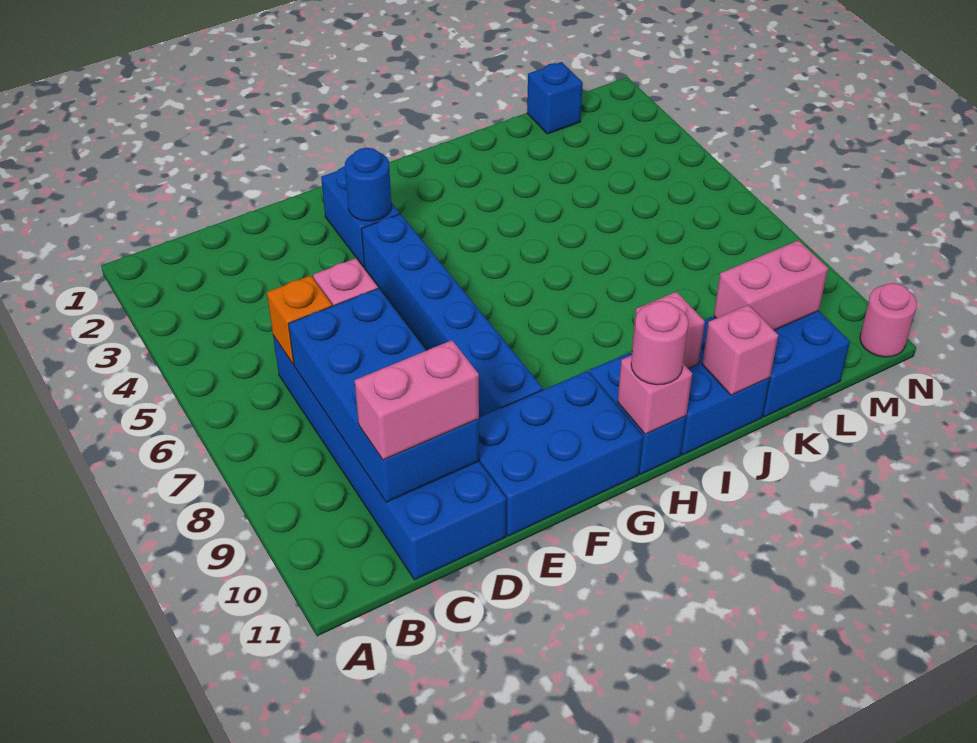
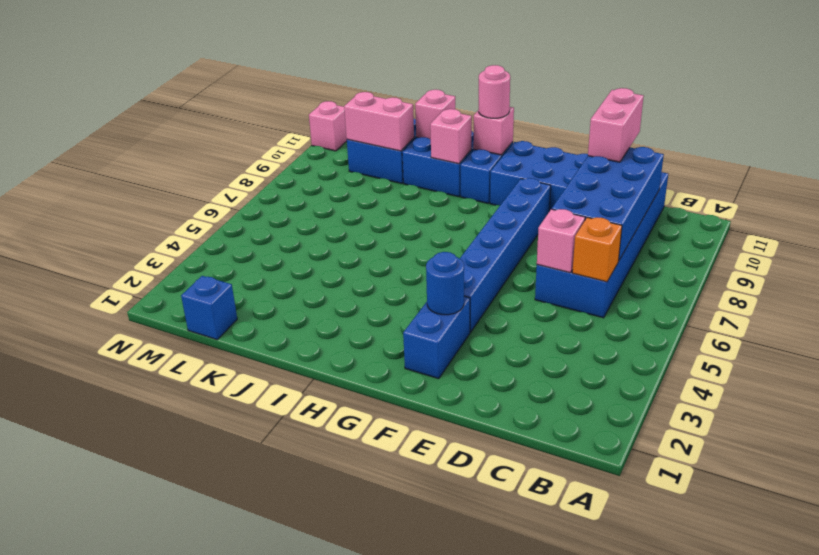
pink 1x2 brick [355,340,479,460] -> pink 1x2 brick turned to [588,88,644,162]
pink 1x1 round brick [860,283,917,357] -> pink 1x1 brick [309,101,347,151]

